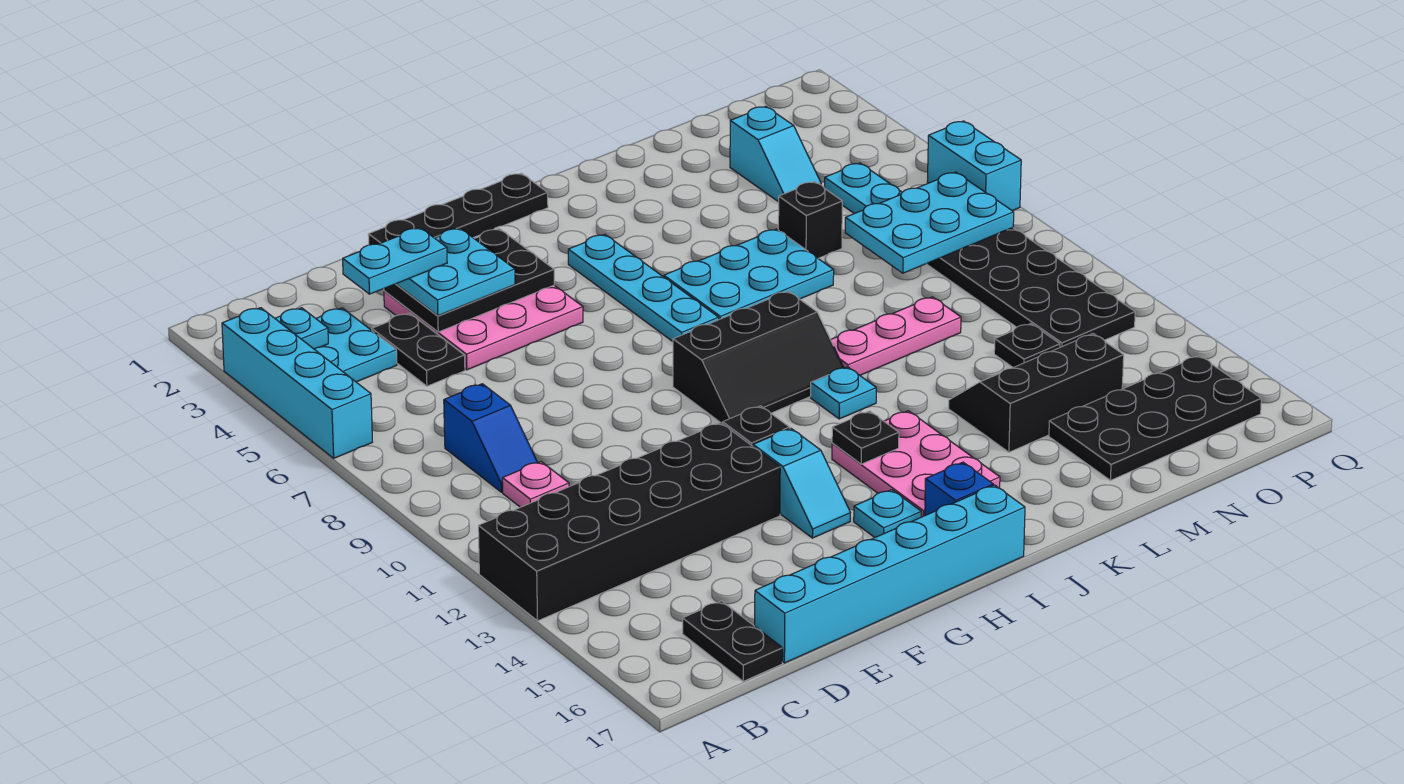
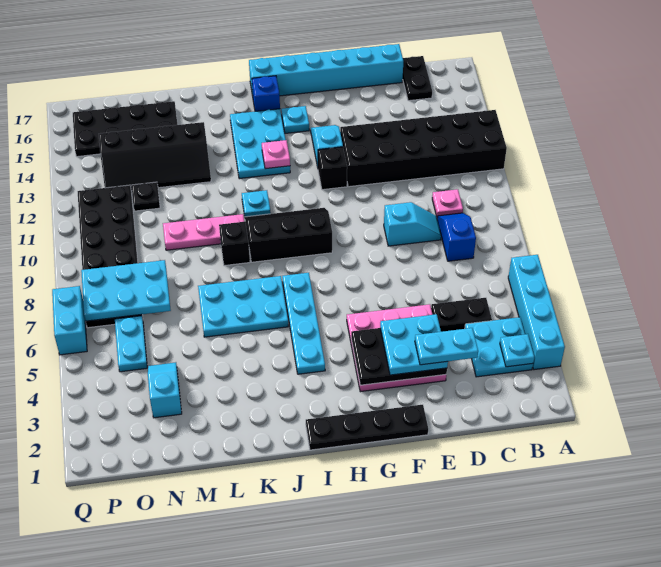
black 1x2 plate [372,313,465,386] -> black 1x2 plate turned to [431,298,492,332]
none -> cyan 1x2 slope [384,202,441,246]
pink 2x3 plate [832,411,1000,517] -> cyan 2x3 plate [230,109,290,179]
black 1x1 plate [832,411,899,464] -> pink 1x1 plate [262,140,290,169]
black 2x3 slope [949,334,1124,452] -> black 2x4 slope [99,122,211,191]
black 1x1 brick [778,182,842,258] -> black 1x1 brick moved to [219,222,250,266]

